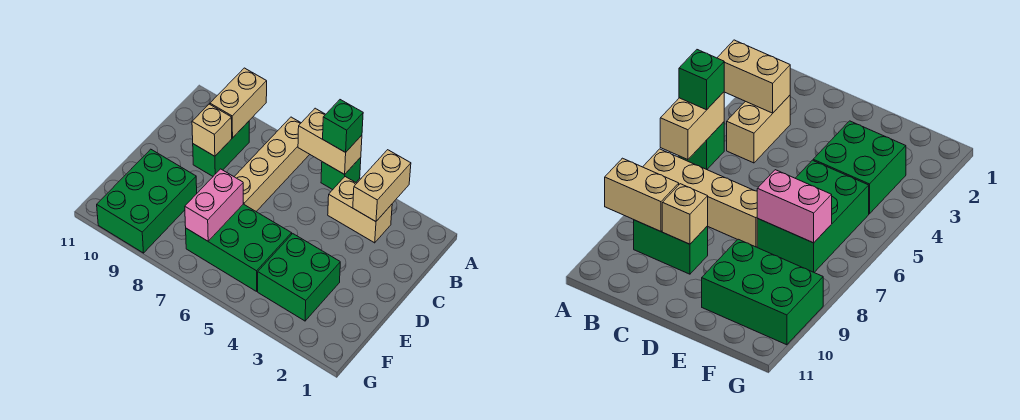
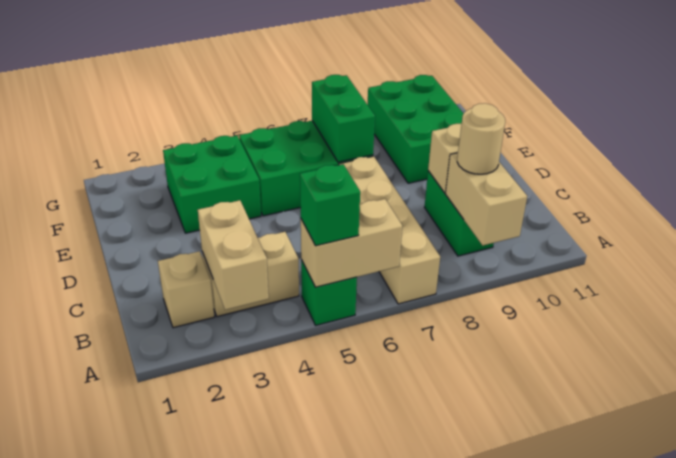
none -> tan 1x1 brick [158,251,215,328]
none -> tan 1x1 round brick [457,103,505,174]
pink 1x2 brick [185,169,243,241] -> green 1x2 brick [312,75,375,162]

